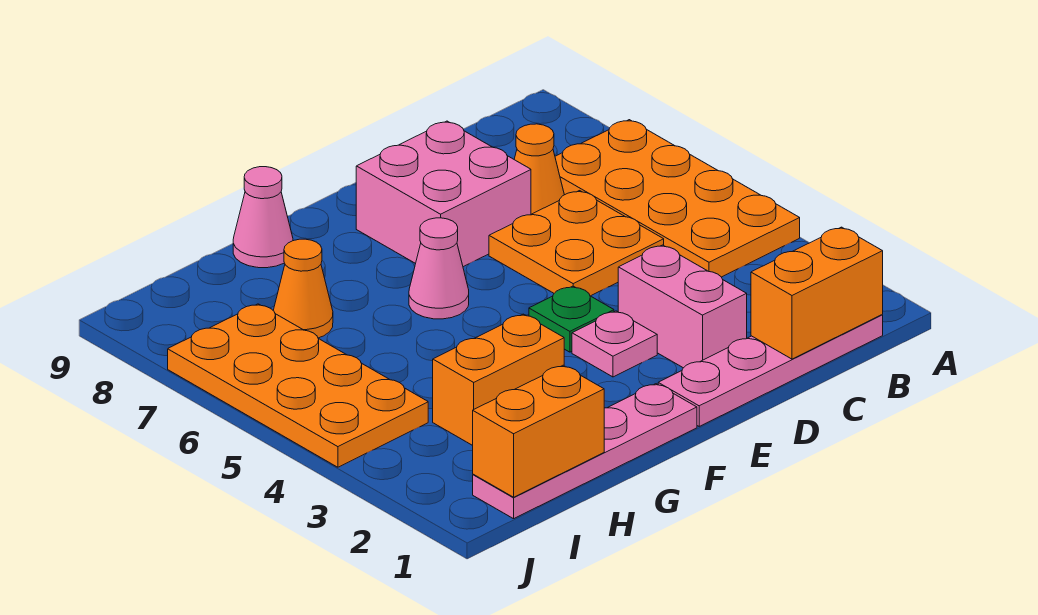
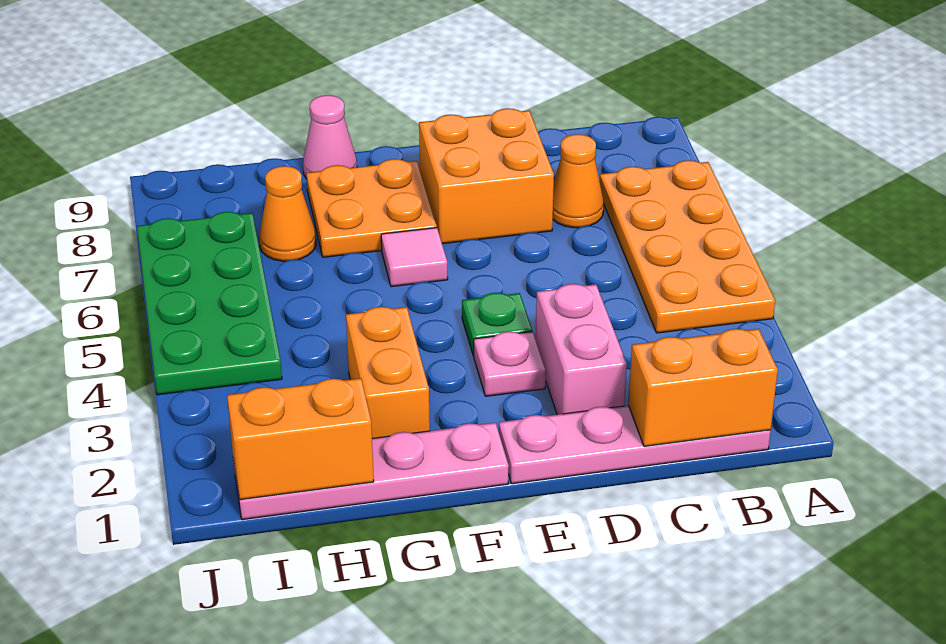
orange 2x2 plate [489,191,664,296] -> orange 2x2 plate moved to [306,159,437,257]
pink 2x2 brick [356,121,531,267] -> orange 2x2 brick [419,108,554,244]
pink 1x1 cone [409,218,469,319] -> pink 1x1 tile [381,228,448,287]
orange 1x2 brick [433,314,564,445] -> orange 1x2 brick turned to [346,307,430,438]
orange 2x4 plate [168,304,428,467] -> green 2x4 plate [137,212,282,395]

